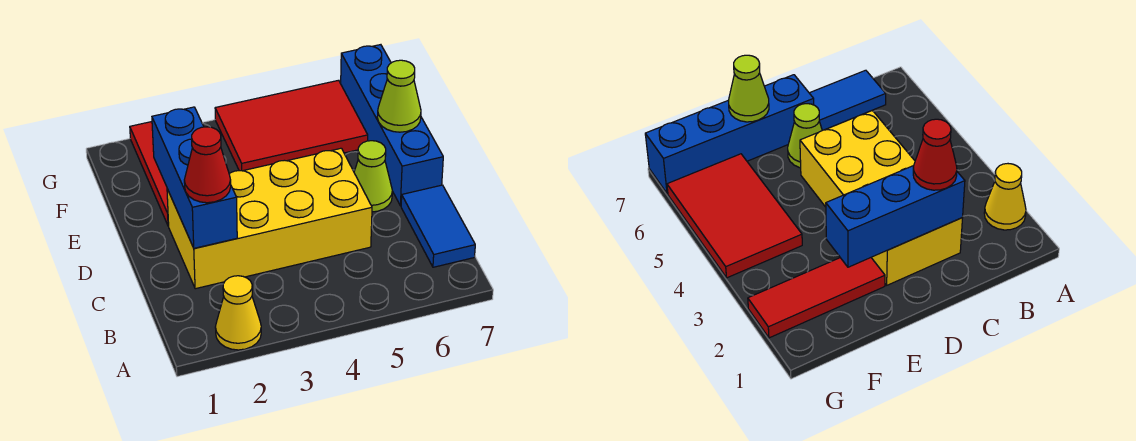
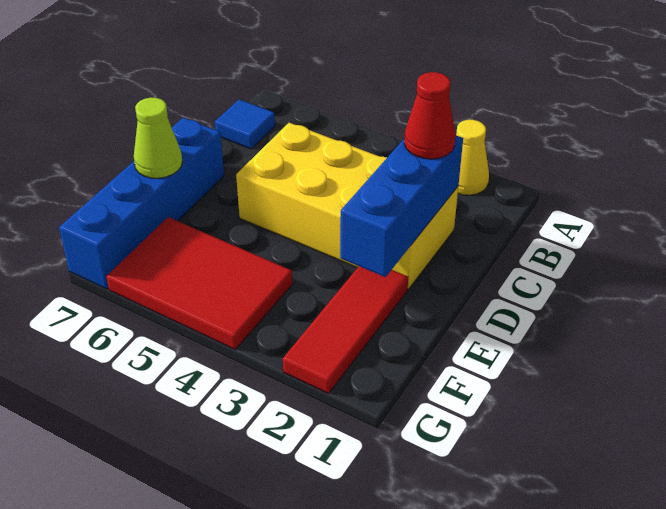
blue 1x2 tile [401,185,475,267] -> blue 1x1 tile [215,99,275,149]
lime 1x1 cone [354,141,392,212] -> none

